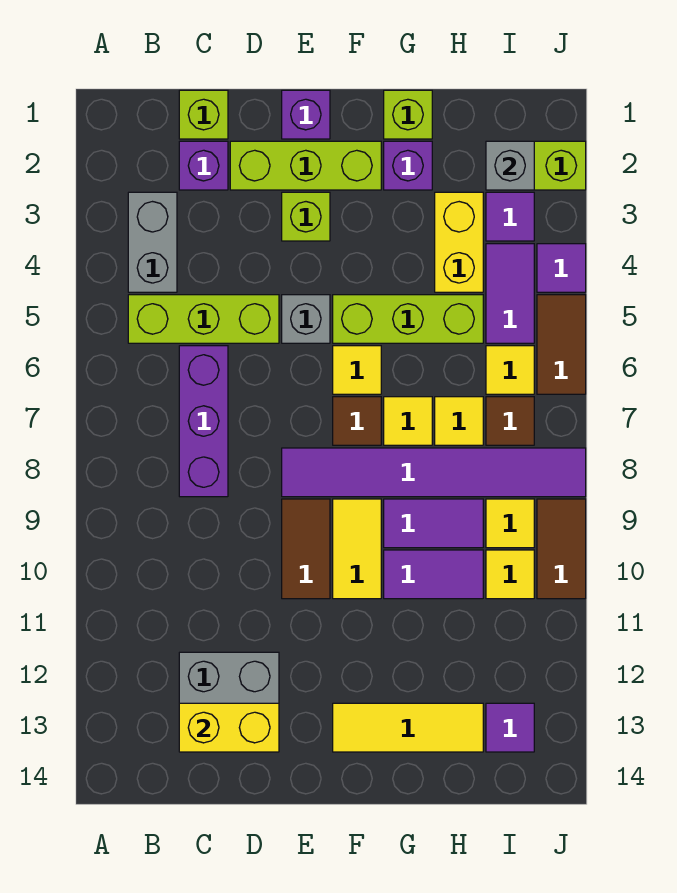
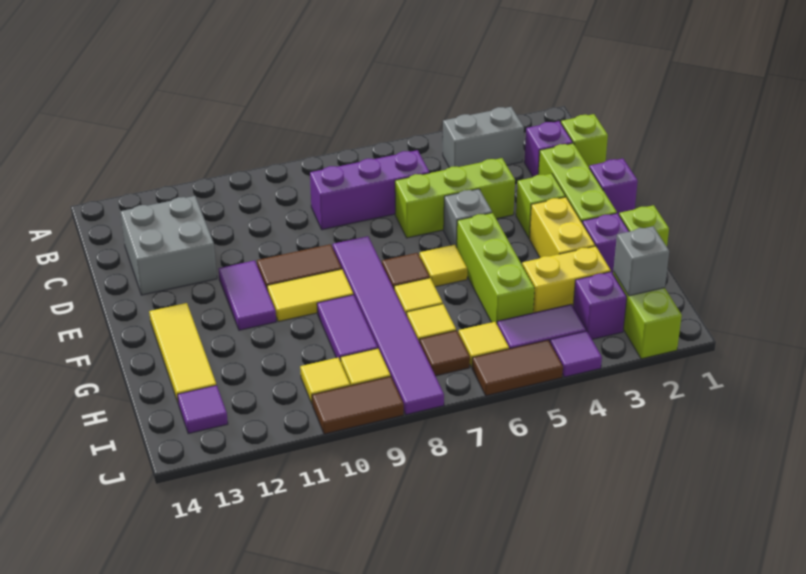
lime 1x3 brick [128,295,279,343] -> lime 1x3 brick turned to [395,158,515,238]
yellow 1x2 brick [179,703,279,752] -> yellow 1x2 brick moved to [529,197,595,258]
purple 1x2 tile [384,550,483,599] -> purple 1x2 tile moved to [219,261,276,330]
purple 1x1 tile [486,192,534,241] -> purple 1x1 brick [573,272,627,339]

